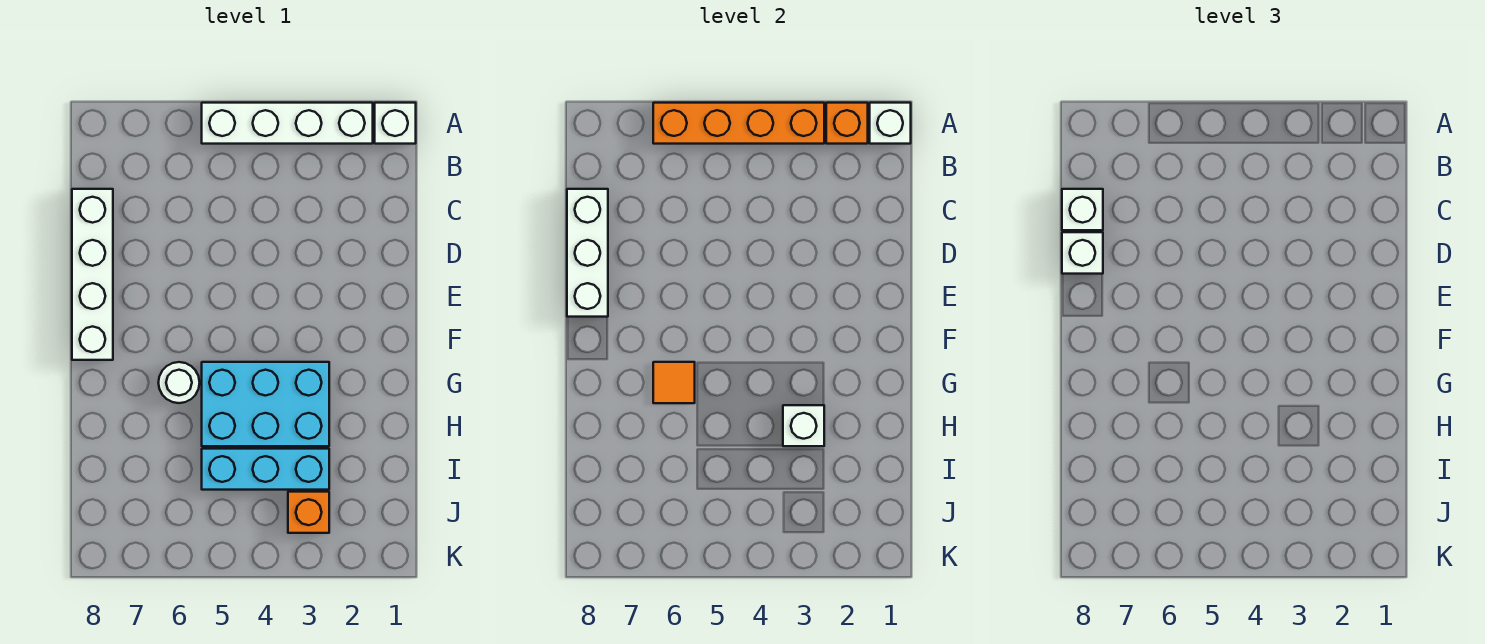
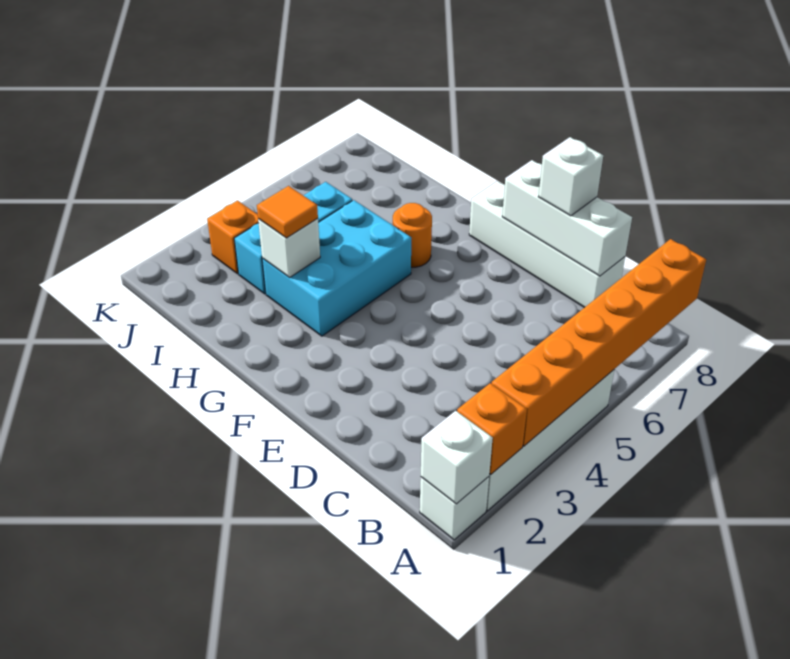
orange 1x4 brick [653,103,824,144] -> orange 1x6 brick [492,239,706,446]
white 1x1 brick [1062,189,1103,230] -> none
white 1x1 round brick [158,362,200,403] -> orange 1x1 round brick [393,203,432,267]
orange 1x1 tile [653,362,695,403] -> orange 1x1 tile moved to [257,186,318,238]

